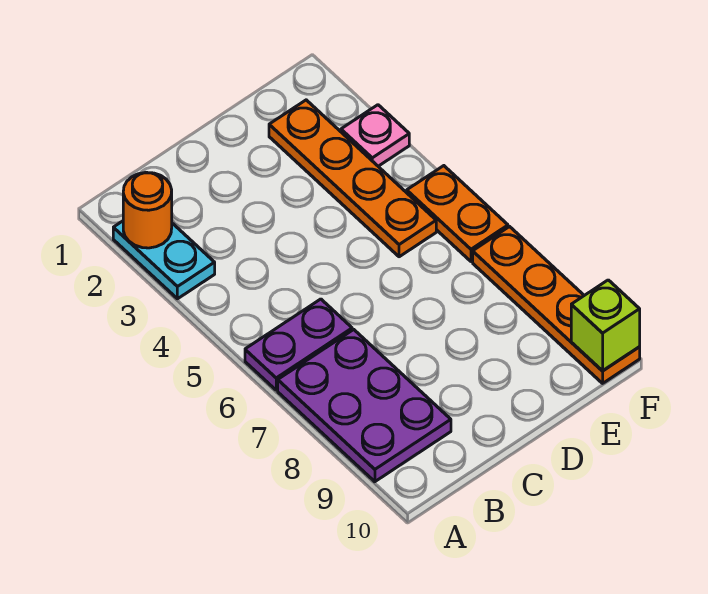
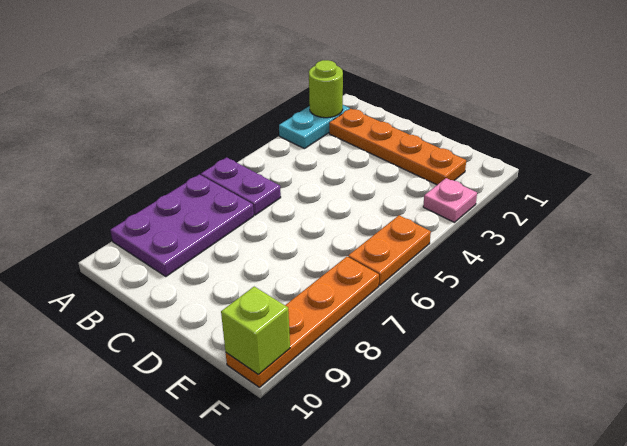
orange 1x1 round brick [123,172,172,248] -> lime 1x1 round brick [309,60,343,118]
orange 1x4 plate [269,100,436,257] -> orange 1x4 plate turned to [329,109,466,185]

